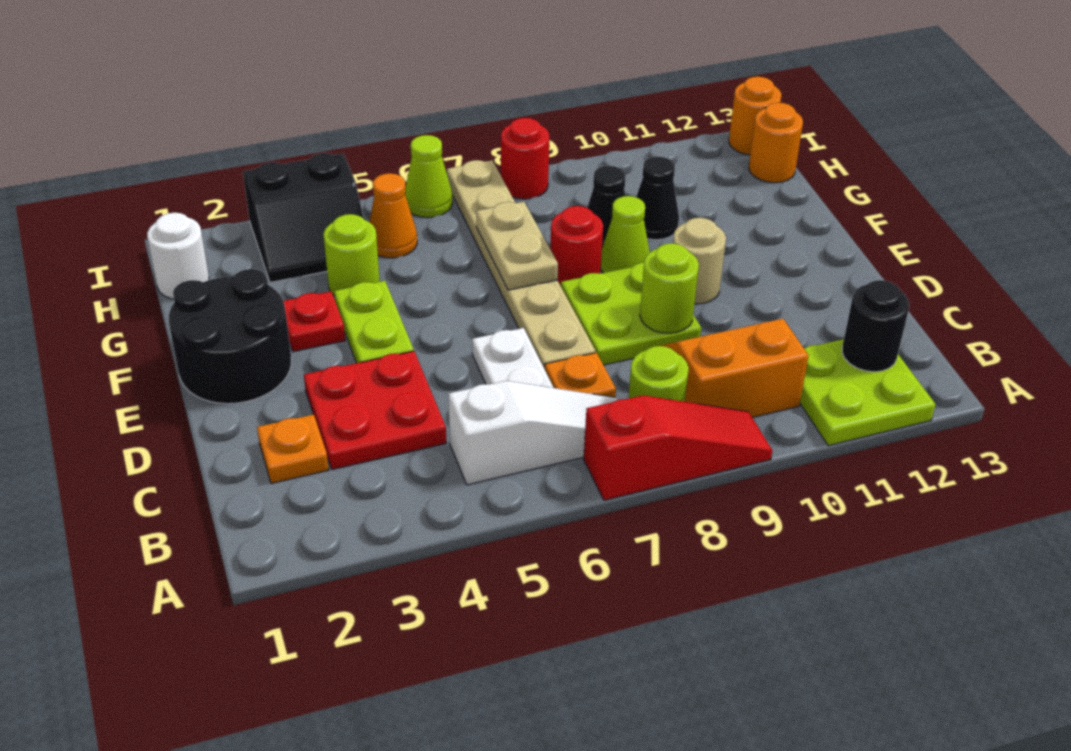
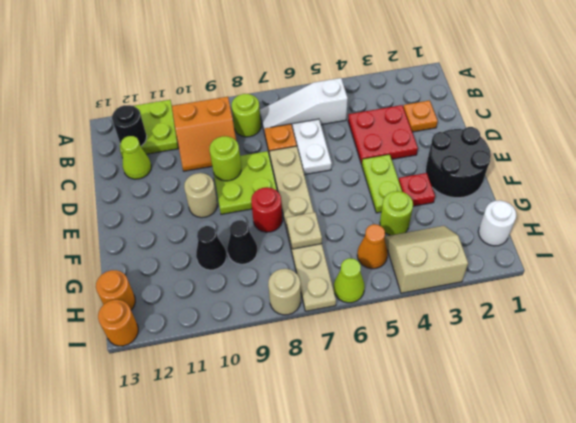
red 1x3 slope [584,395,773,500] -> none
tan 1x2 plate [476,202,558,290] -> tan 1x1 plate [286,212,322,249]
lime 1x1 cone [601,196,650,273] -> lime 1x1 cone moved to [121,136,151,179]
black 2x2 slope [243,153,364,282] -> tan 2x2 slope [385,226,468,293]
red 1x1 round brick [501,118,549,199] -> tan 1x1 round brick [268,269,301,315]

